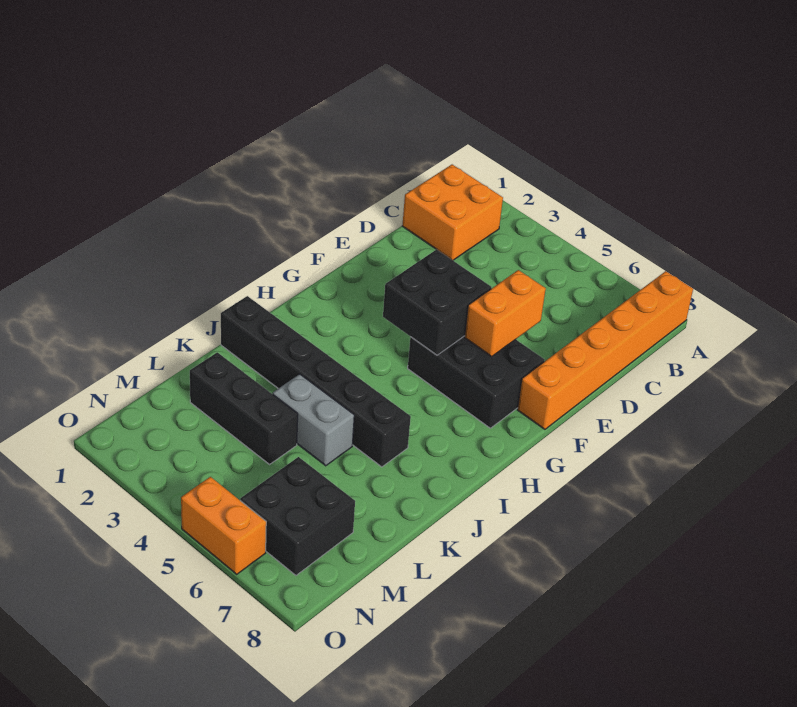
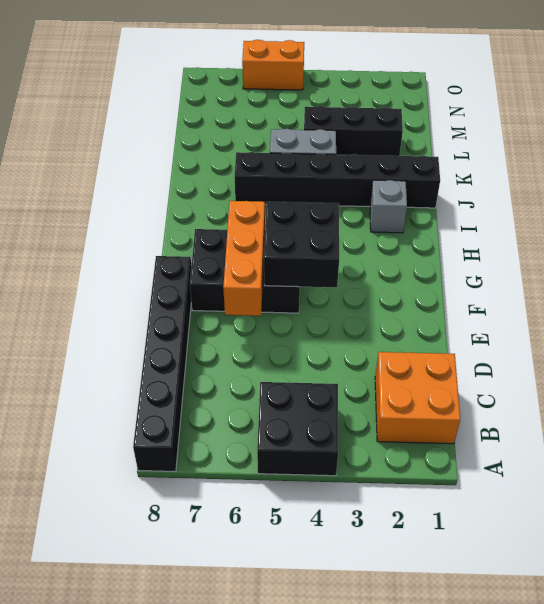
orange 1x6 brick [517,271,693,429] -> black 1x6 brick [133,256,191,471]
orange 1x2 brick [465,270,546,356] -> orange 1x3 brick [223,201,265,316]
none -> grey 1x1 brick [370,180,407,233]
black 2x2 brick [240,457,355,575] -> black 2x2 brick moved to [257,382,338,476]

